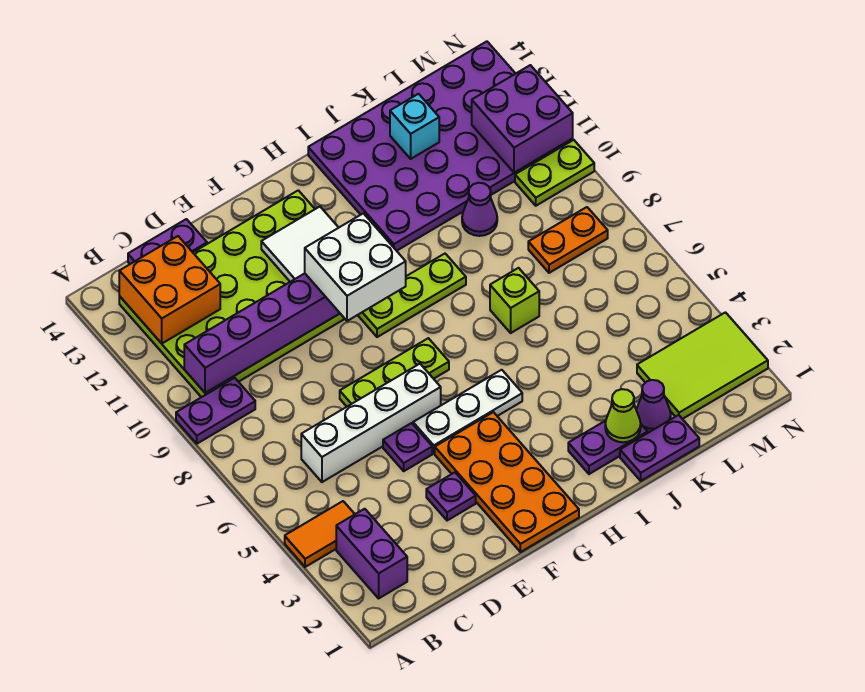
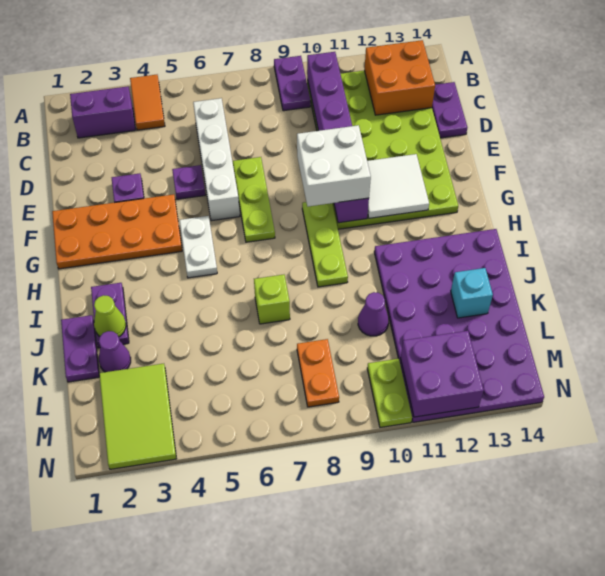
white 1x3 plate [413,370,522,453] -> white 1x2 plate [179,216,217,278]

